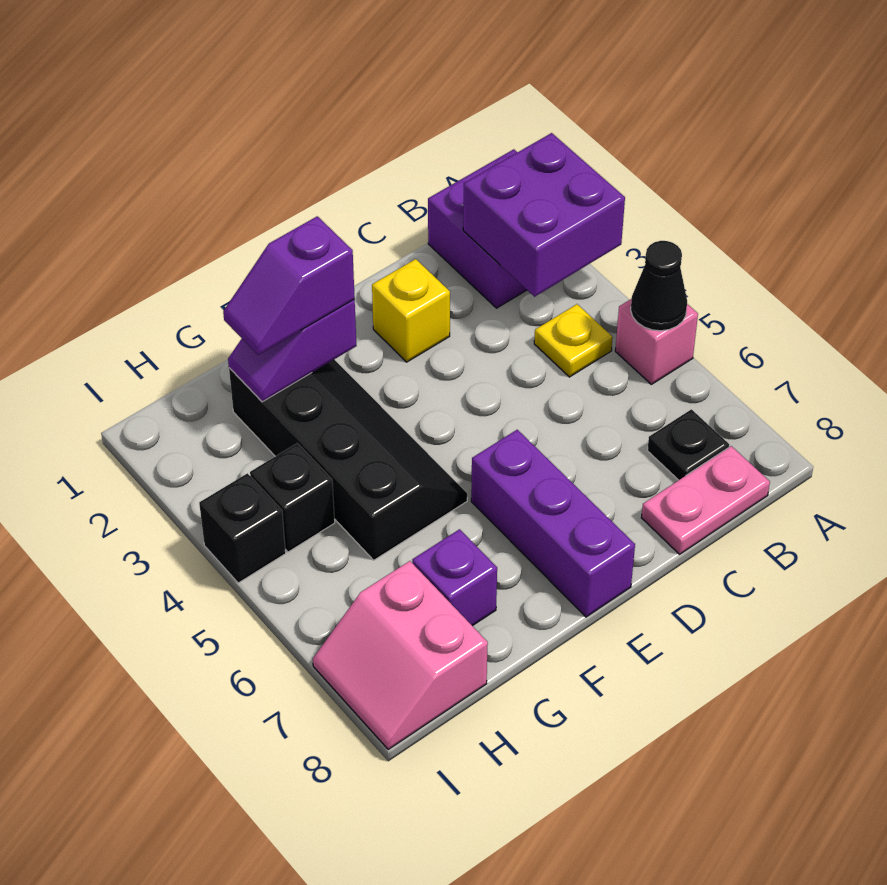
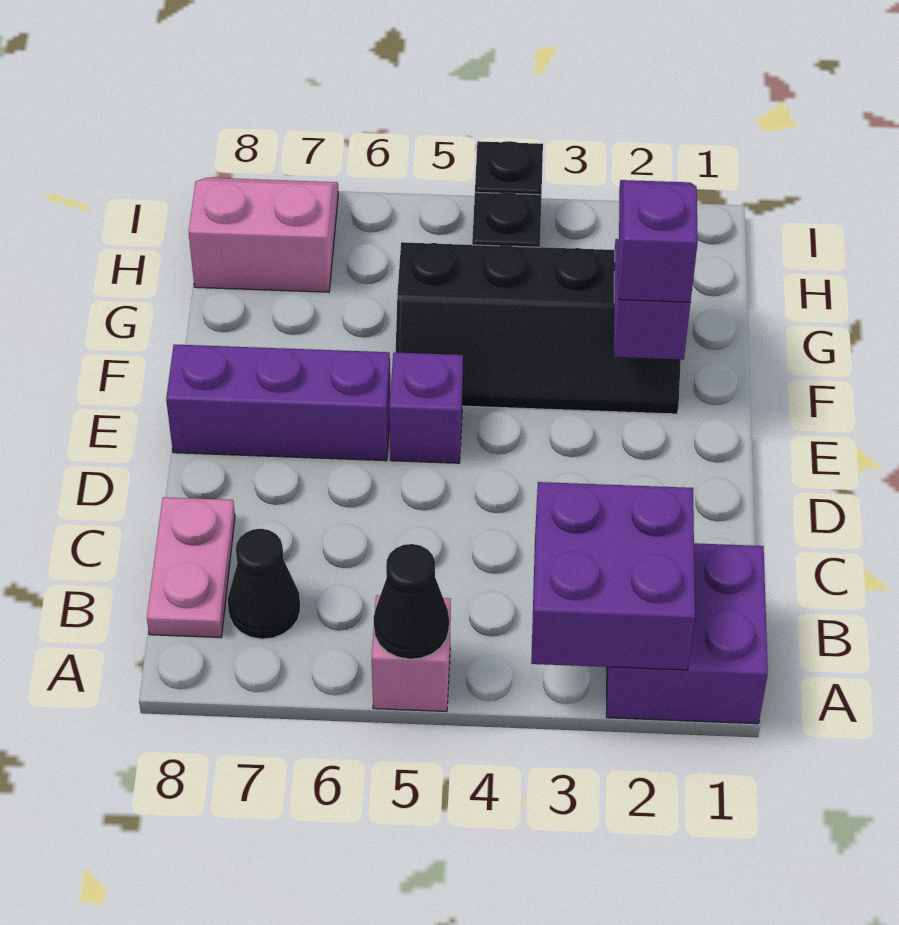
yellow 1x1 plate [534,304,613,377] -> none
black 1x1 plate [647,409,729,480] -> black 1x1 cone [228,529,300,639]
yellow 1x1 brick [372,259,450,362] -> none
purple 1x1 brick [412,529,497,626] -> purple 1x1 brick moved to [389,352,463,463]

